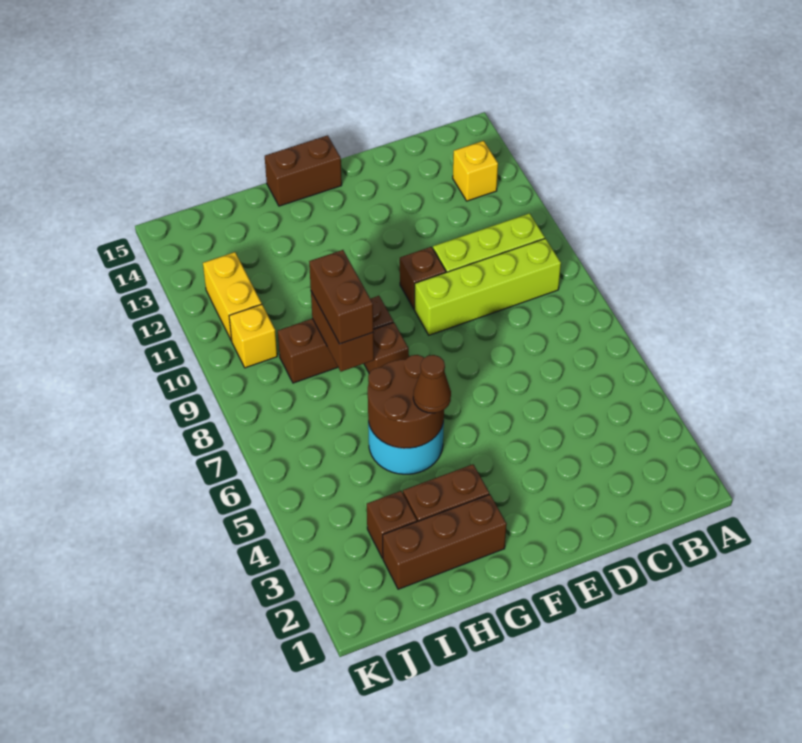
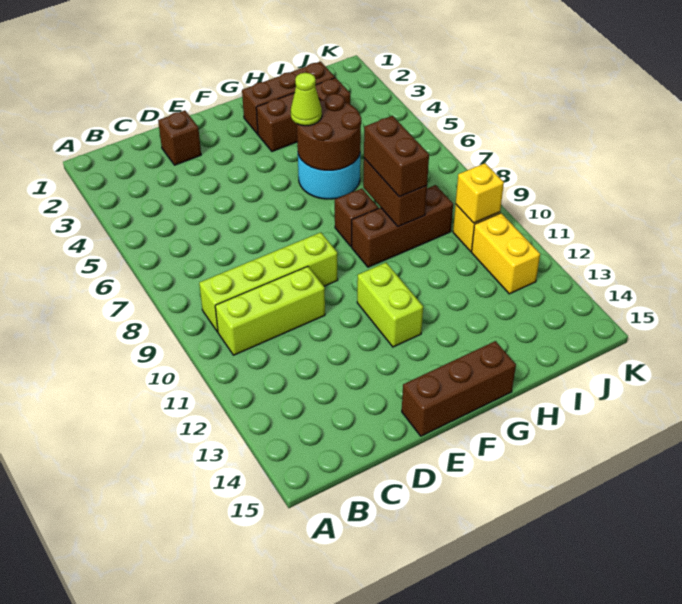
yellow 1x1 brick [453,141,498,201] -> yellow 1x1 brick moved to [456,163,504,223]
brown 1x1 brick [400,247,446,309] -> brown 1x1 brick moved to [158,110,201,165]
none -> lime 1x2 brick [357,263,423,347]
brown 1x2 brick [265,135,342,206] -> brown 1x3 brick [402,341,516,436]
brown 1x1 cone [413,355,451,413] -> lime 1x1 cone [291,73,322,126]

